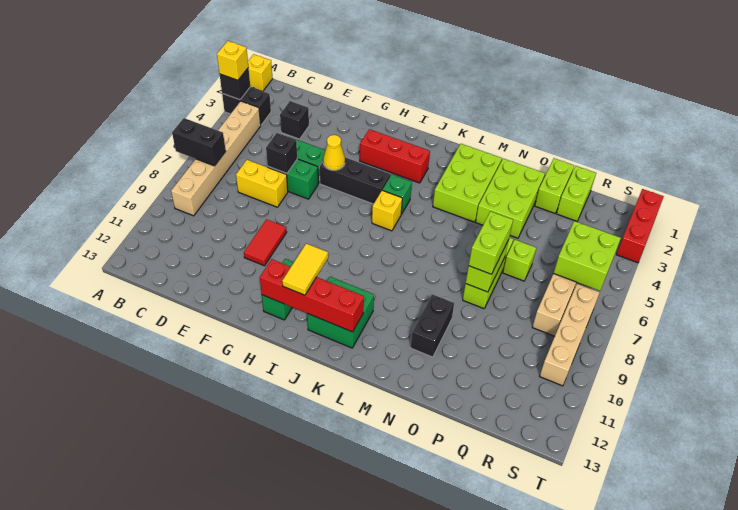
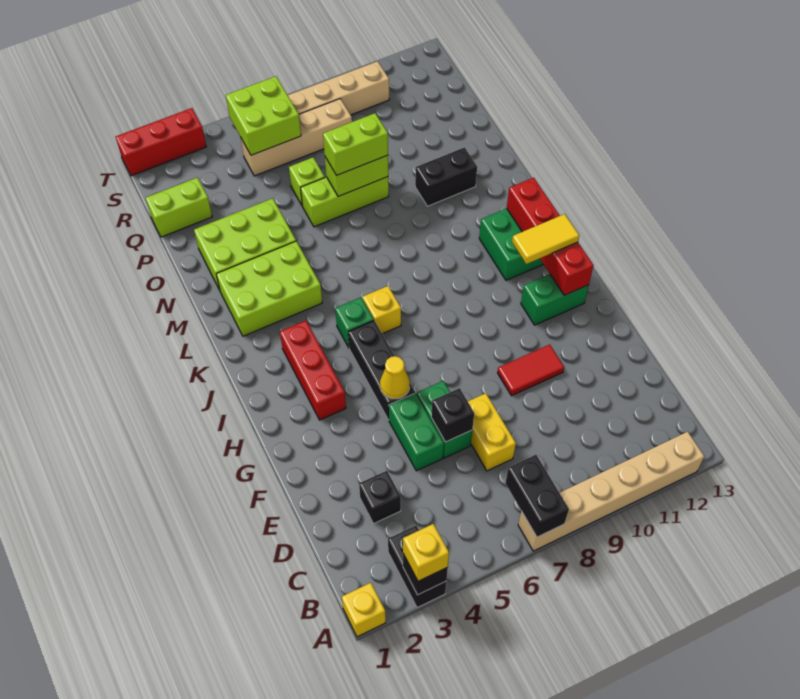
tan 1x6 brick [171,101,261,216] -> tan 1x6 brick moved to [518,432,704,551]
lime 1x2 brick [535,158,574,213] -> none

